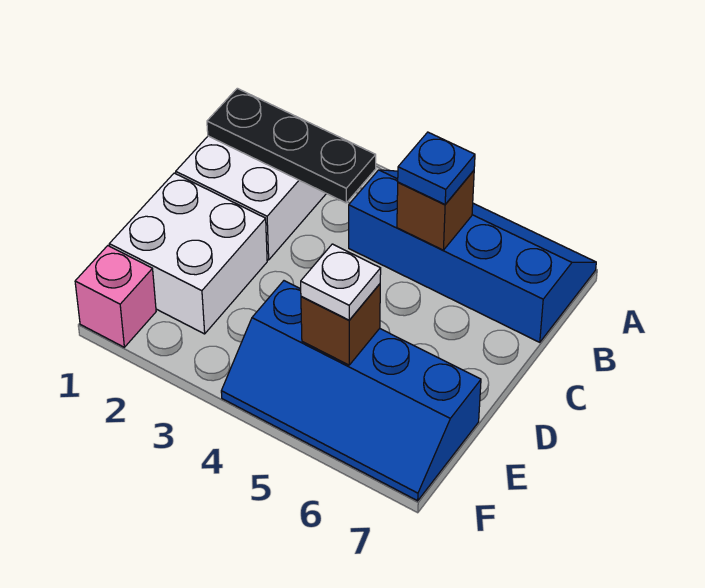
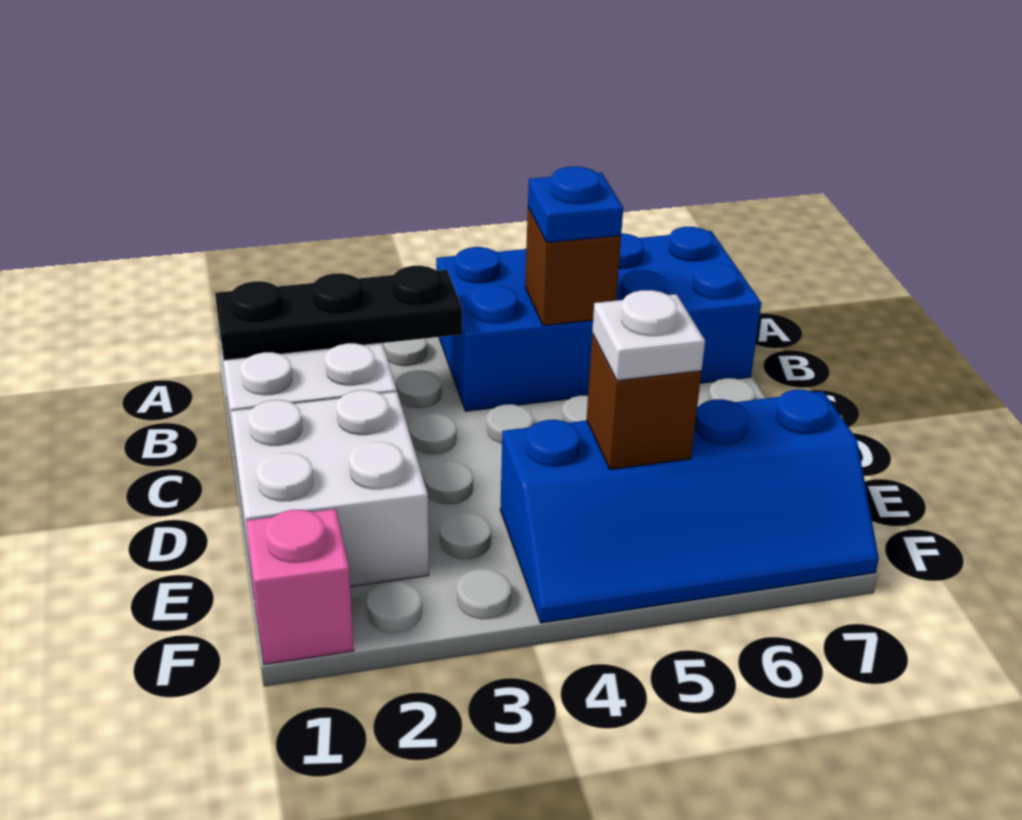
blue 2x4 slope [349,170,596,342] -> blue 2x4 brick [436,227,761,411]

